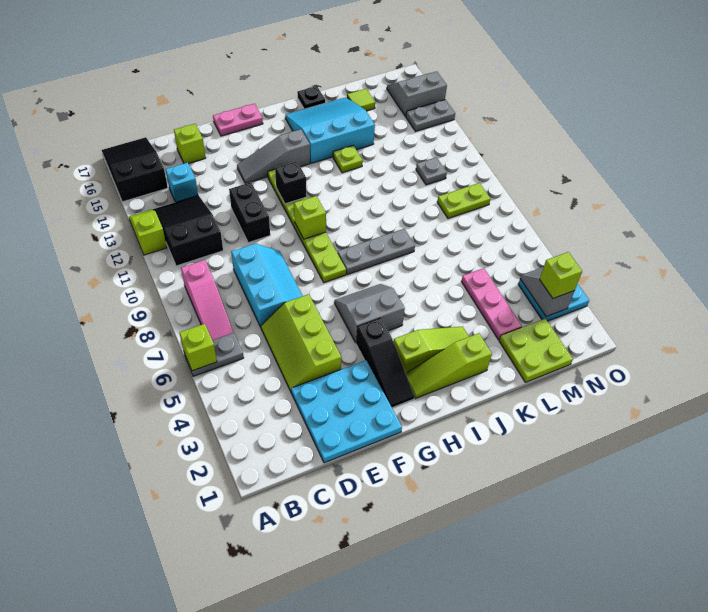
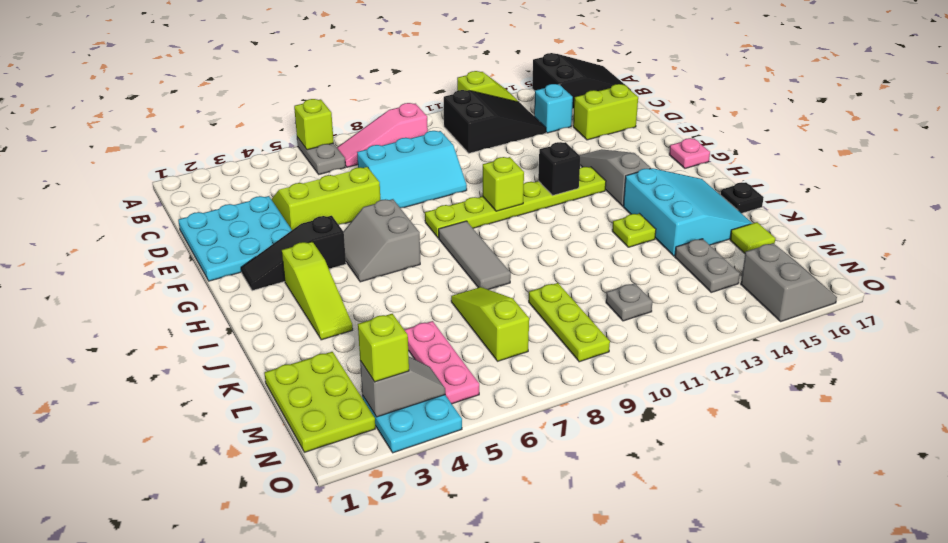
lime 1x1 brick [174,124,206,163] -> lime 1x2 brick [573,84,638,140]
black 1x2 brick [229,182,270,243] -> none
pink 1x2 plate [213,104,263,136] -> pink 1x1 plate [669,138,710,168]
grey 2x2 slope [334,284,405,343] -> grey 2x2 slope turned to [343,199,420,282]
lime 1x3 slope [406,333,492,398] -> lime 1x3 slope moved to [451,287,529,361]
grey 1x3 plate [337,229,415,275] -> grey 1x3 tile [439,221,511,290]
lime 2x2 plate [499,318,573,382] -> lime 2x3 plate [264,352,375,452]
pink 1x3 plate [461,268,522,340] -> pink 1x3 plate turned to [405,321,479,404]
lime 1x2 plate [437,183,490,219] -> lime 1x3 plate [529,283,610,362]
grey 1x2 plate [406,100,455,132] -> grey 1x2 plate moved to [675,239,740,292]

